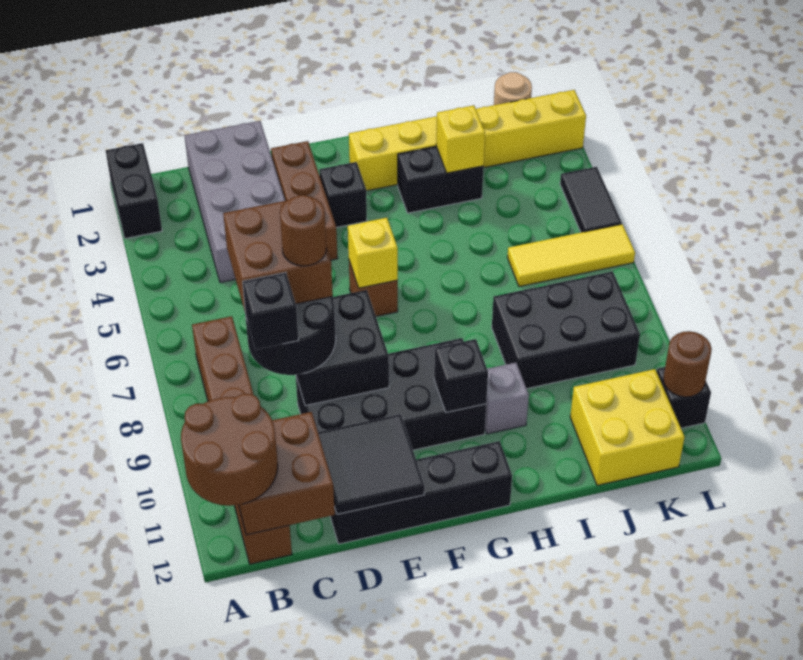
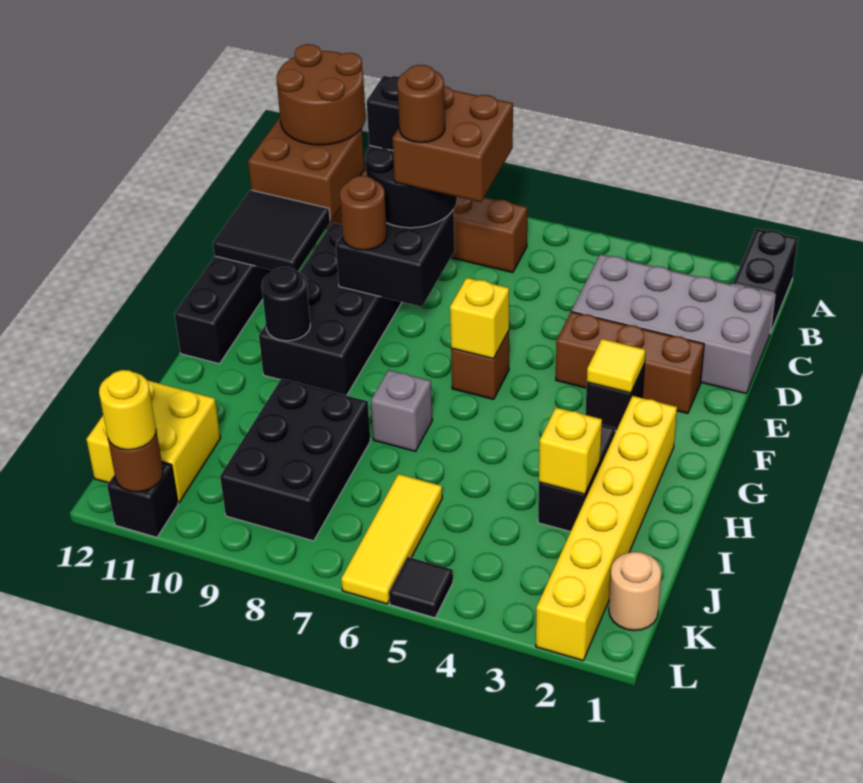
black 1x2 brick [106,143,162,239] -> black 1x2 brick turned to [732,229,798,333]
none -> brown 1x1 round brick [340,176,387,250]
none -> yellow 1x1 tile [587,339,645,393]
black 1x1 brick [434,339,488,412] -> black 1x1 round brick [262,267,310,341]
grey 1x1 brick [485,363,529,434] -> grey 1x1 brick moved to [371,370,432,451]
black 1x2 tile [560,167,622,233] -> black 1x1 tile [389,557,453,618]
none -> yellow 1x1 round brick [99,370,156,450]

